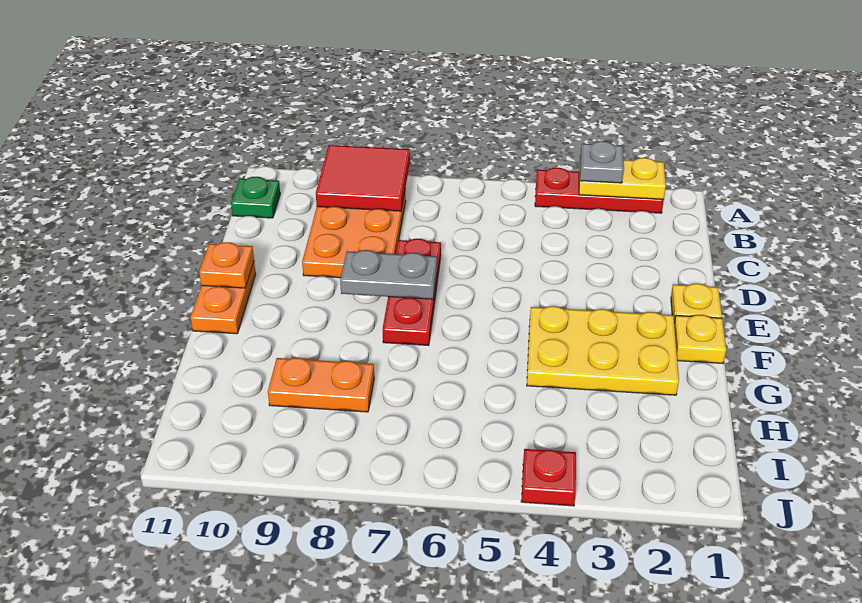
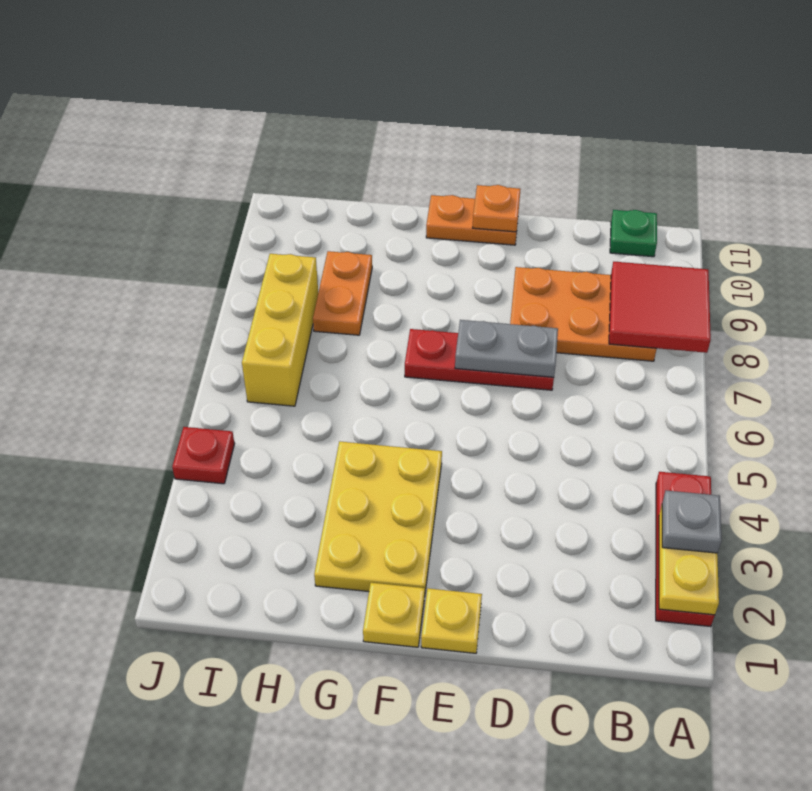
grey 1x2 plate [340,250,437,299] -> grey 1x2 plate turned to [455,320,558,377]
none -> yellow 1x3 brick [242,254,318,406]

